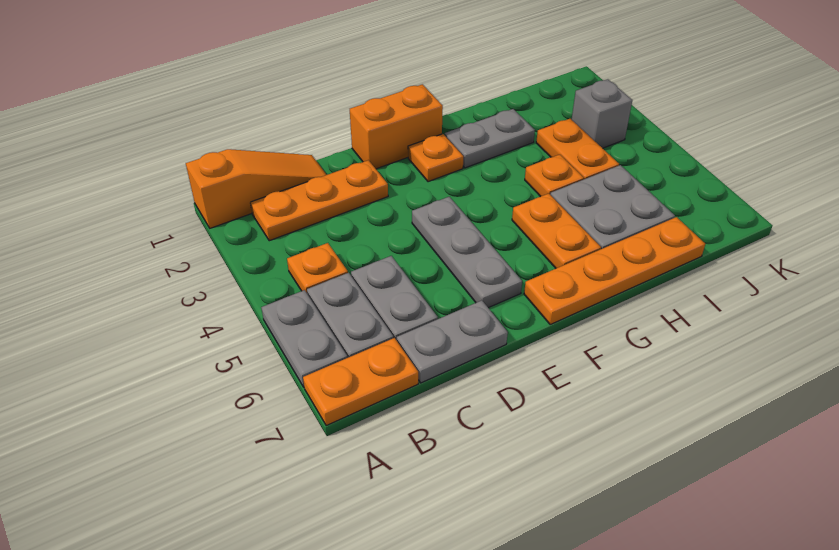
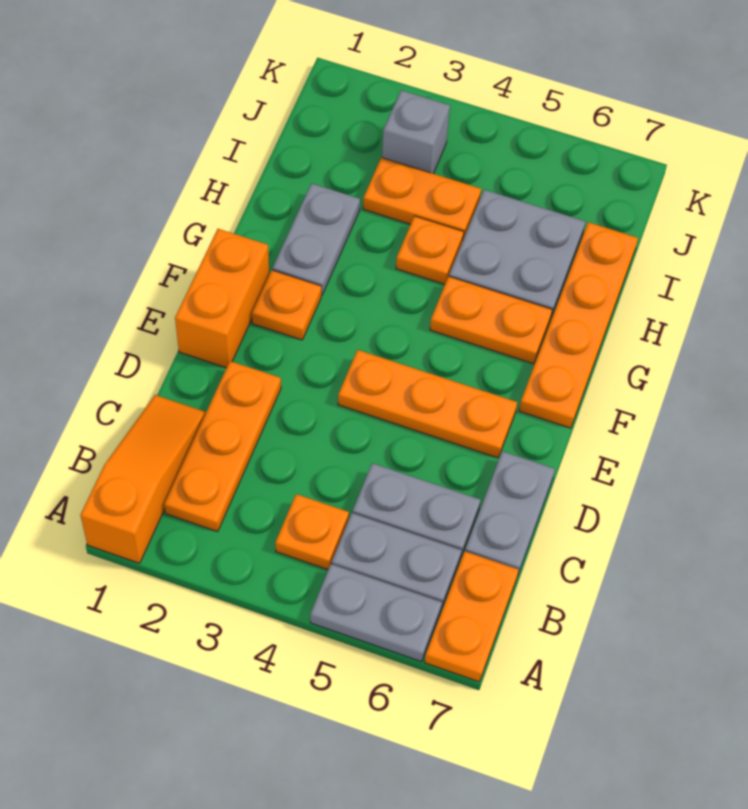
grey 1x3 plate [412,197,522,308] -> orange 1x3 plate [338,350,517,458]

